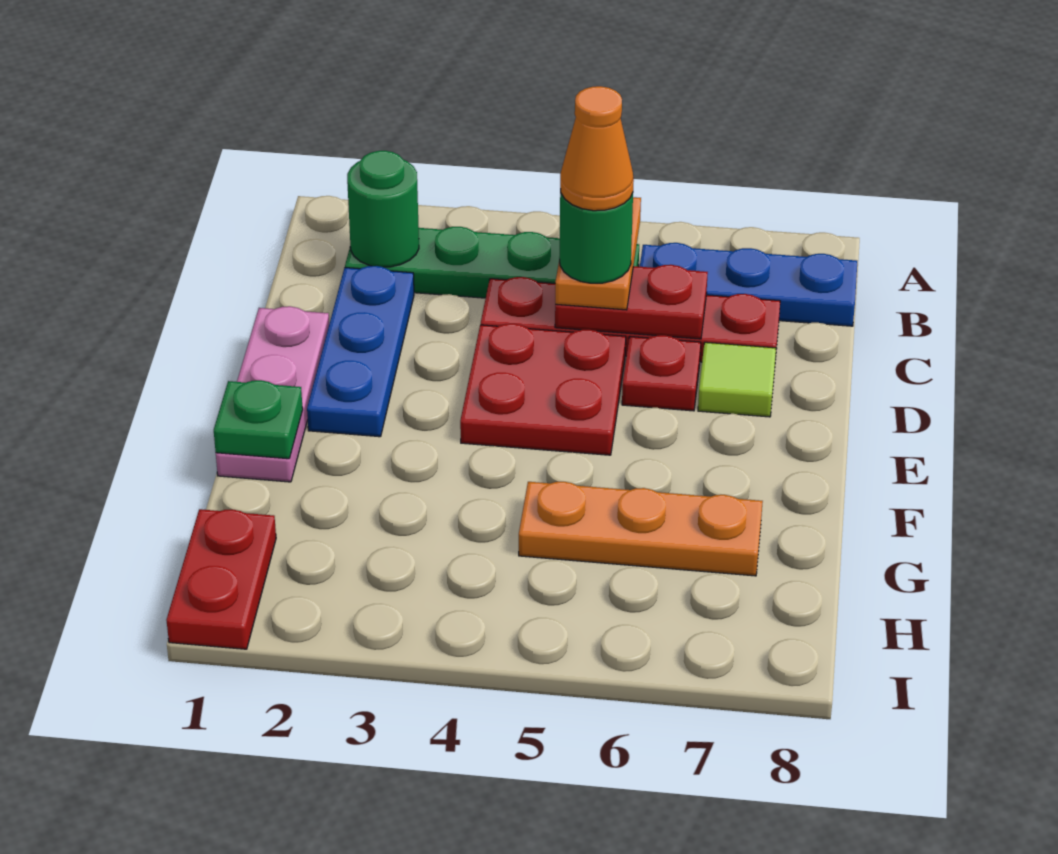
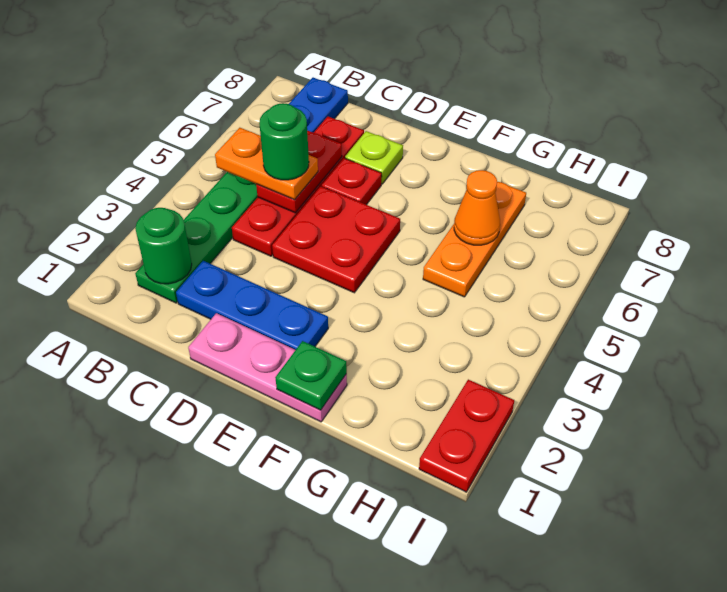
orange 1x1 cone [560,86,634,211] -> orange 1x1 cone moved to [454,170,500,245]
lime 1x1 tile [698,342,776,417] -> lime 1x1 plate [345,131,403,184]
red 1x2 plate [166,509,276,649] -> red 1x2 plate turned to [419,380,514,492]

